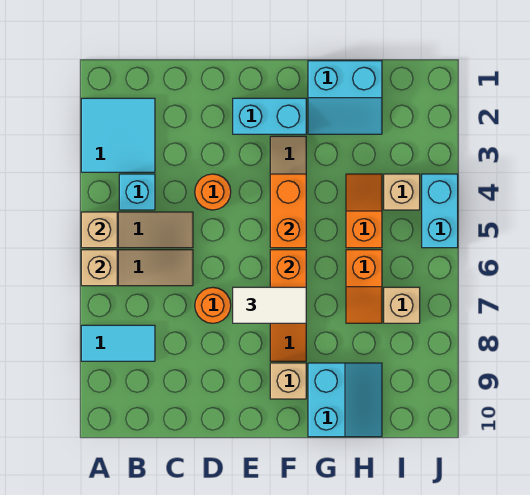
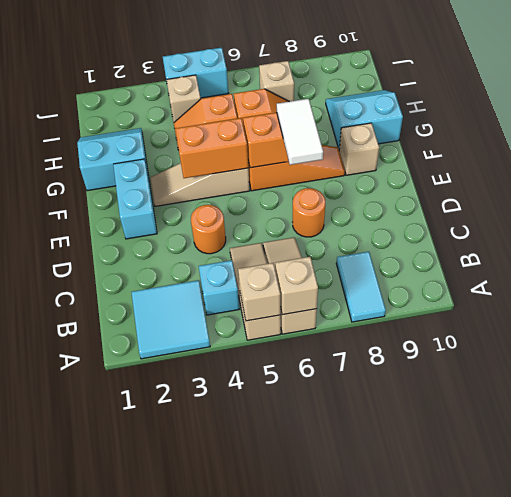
cyan 2x2 slope [308,61,382,134] -> cyan 2x2 slope turned to [77,128,149,191]

